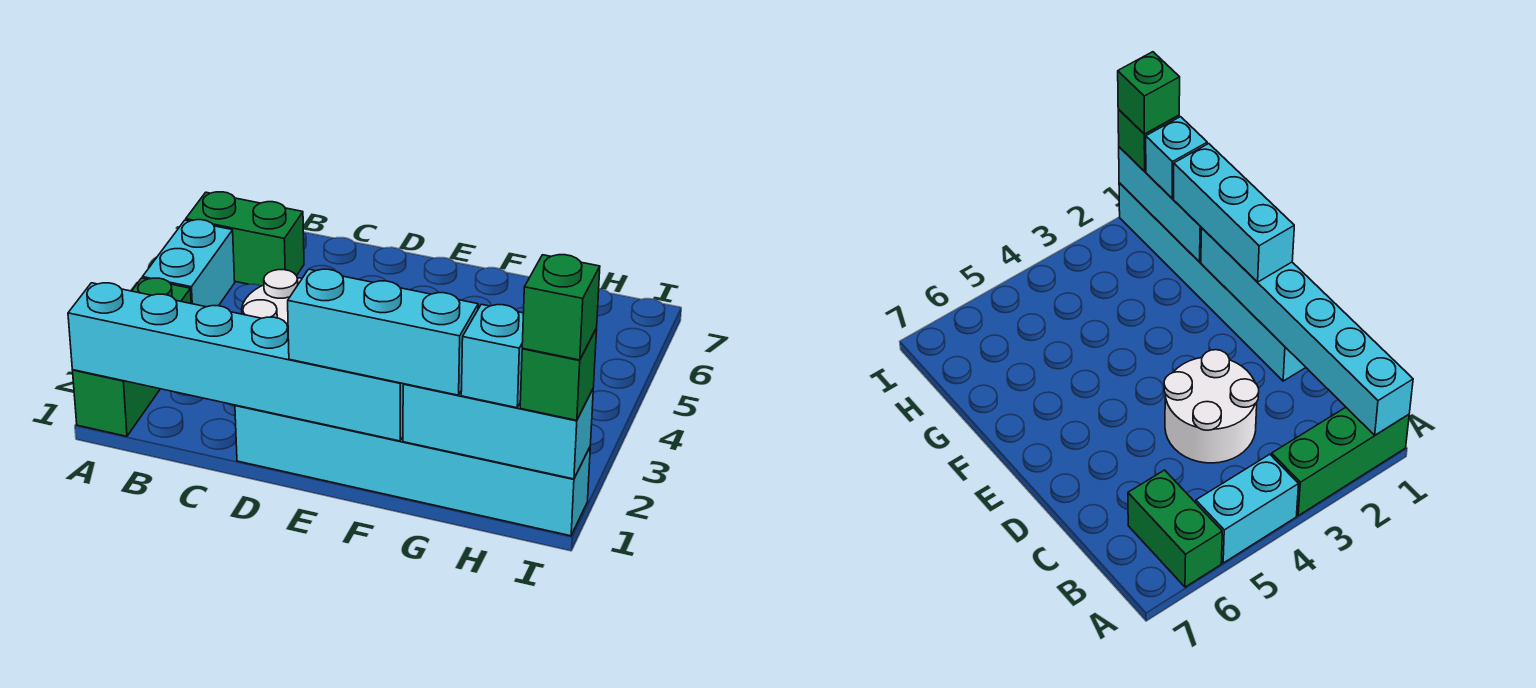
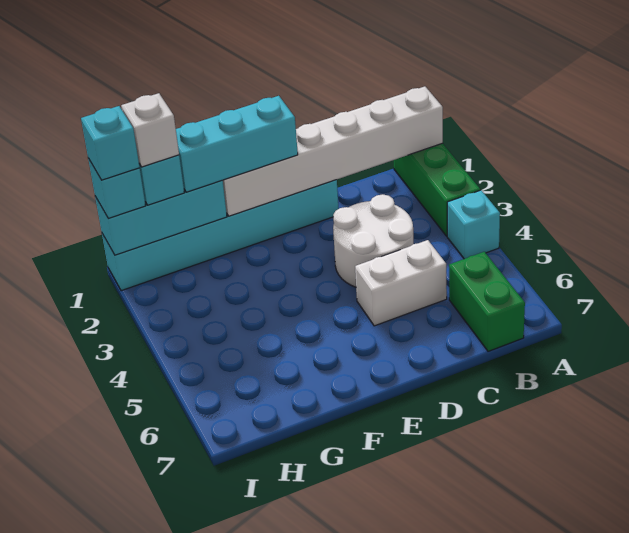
cyan 1x6 brick [68,283,403,441] -> white 1x6 brick [222,86,443,216]
cyan 1x2 brick [142,220,235,307] -> cyan 1x1 brick [447,190,500,259]
green 1x2 brick [186,192,304,286] -> green 1x2 brick turned to [449,252,525,351]
none -> white 1x2 brick [355,240,447,326]
none -> white 1x1 brick [121,93,179,167]
green 1x1 brick [520,328,597,420] -> cyan 1x1 brick [88,159,146,219]
green 1x1 brick [522,255,600,360] -> cyan 1x1 brick [81,106,140,180]

